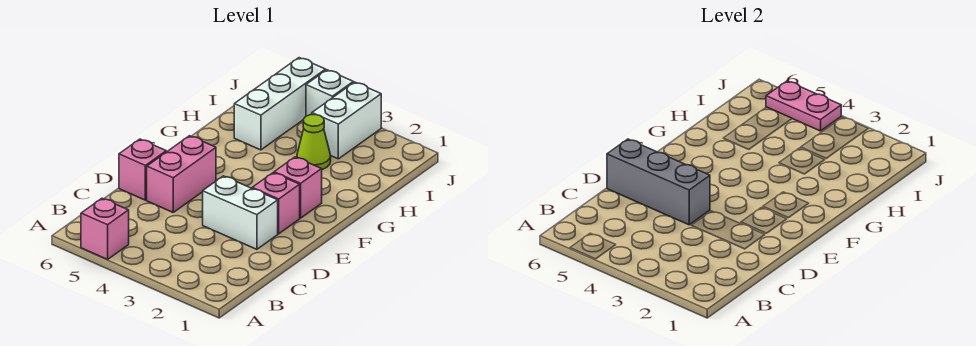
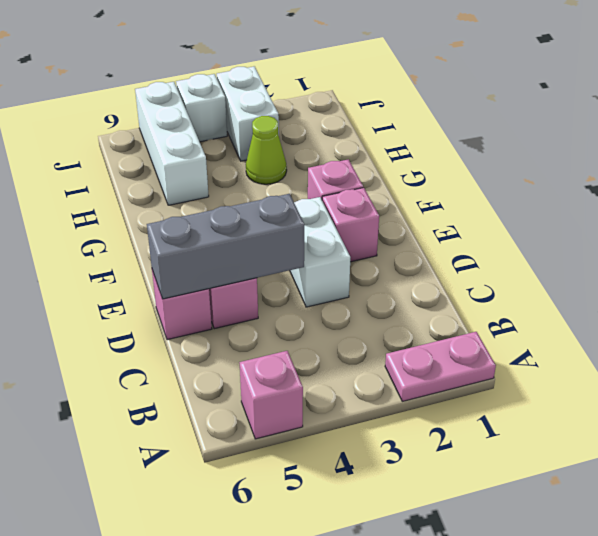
white 1x2 brick [203,176,278,249] -> white 1x2 brick turned to [290,197,350,307]
pink 1x2 plate [766,81,841,131] -> pink 1x2 plate moved to [385,332,496,401]

